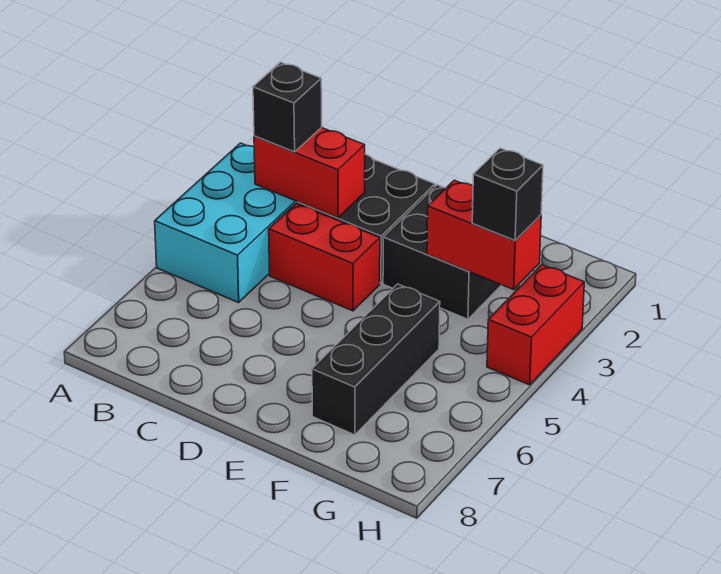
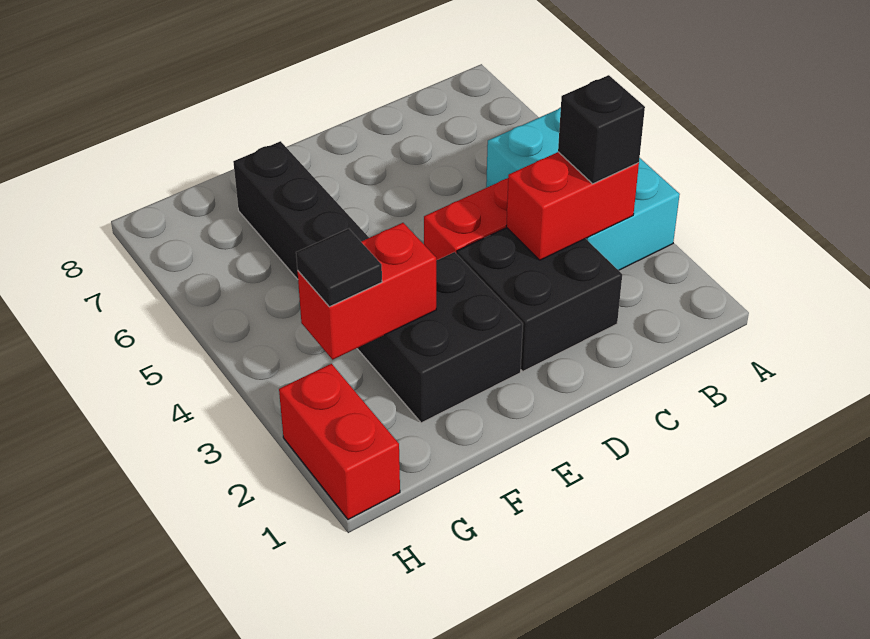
black 1x1 brick [472,148,543,240] -> black 1x1 tile [296,228,382,307]
red 1x2 brick [487,265,584,385] -> red 1x2 brick moved to [279,364,400,519]

